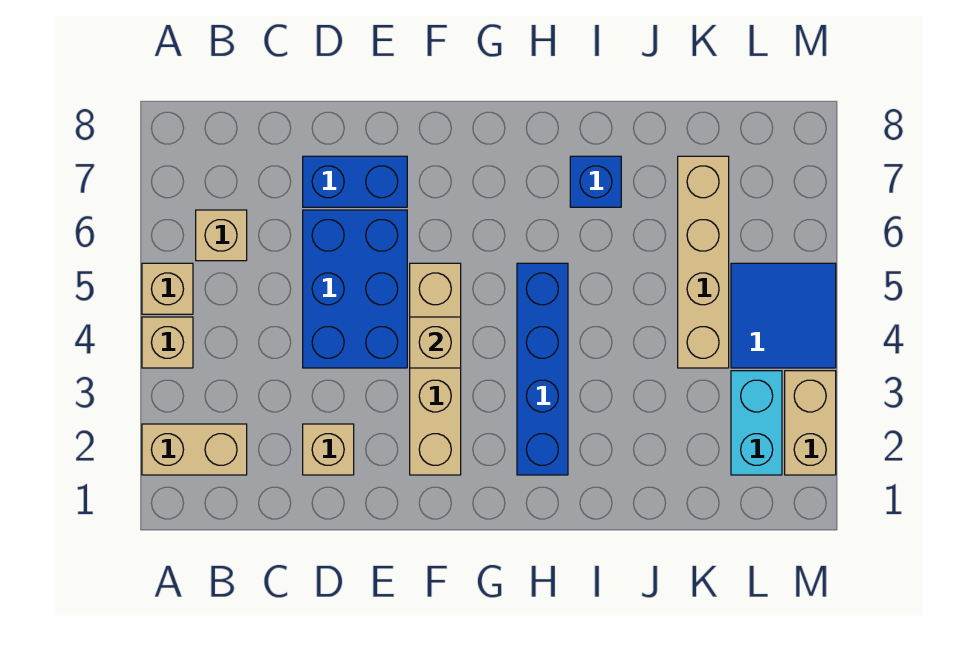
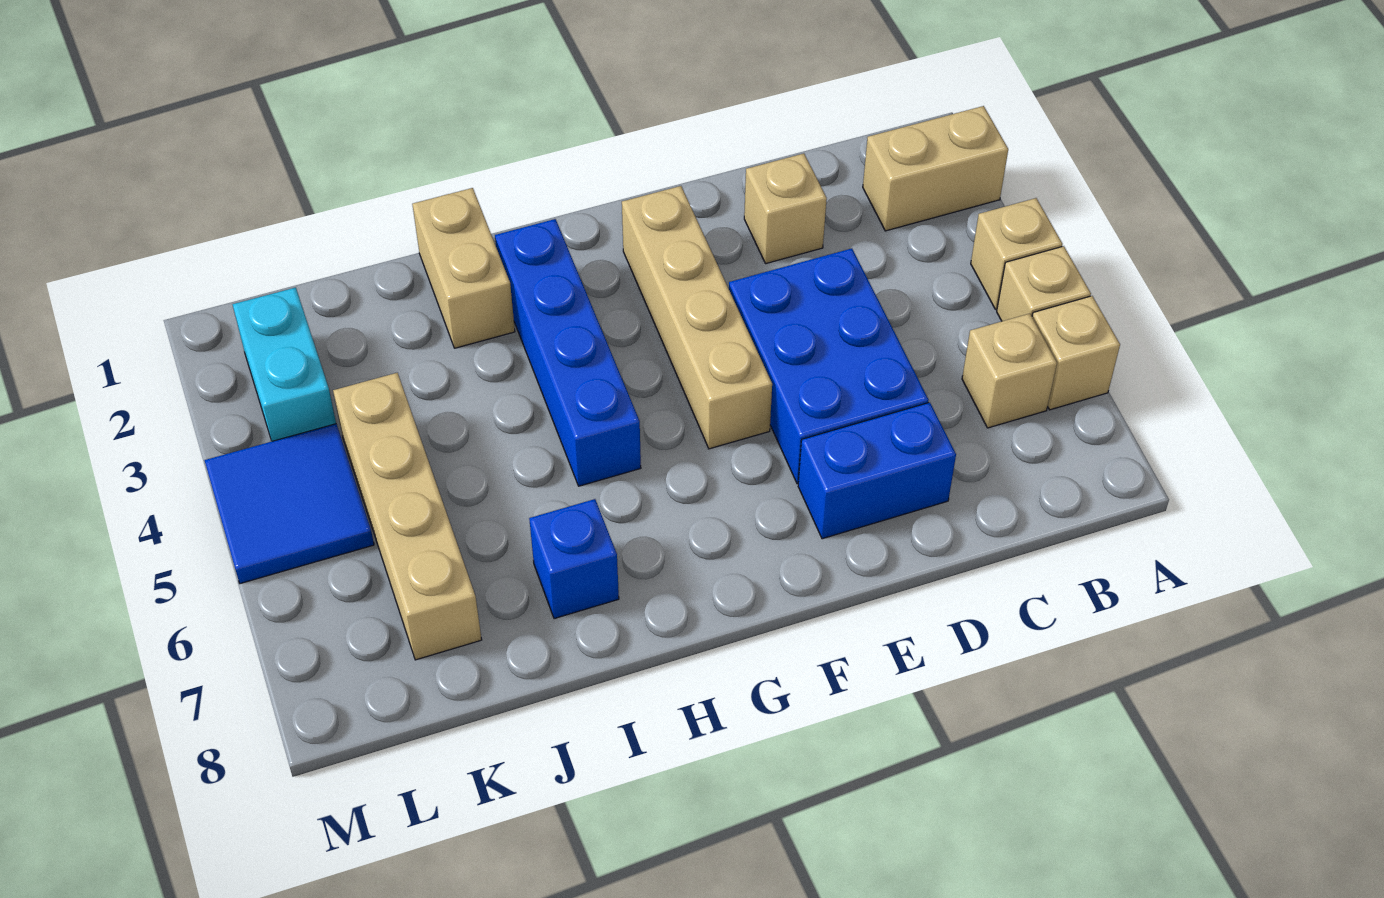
tan 1x1 brick [410,317,461,368] -> tan 1x1 brick moved to [1032,296,1120,410]
tan 1x2 brick [785,371,836,475] -> tan 1x2 brick moved to [412,188,515,348]

